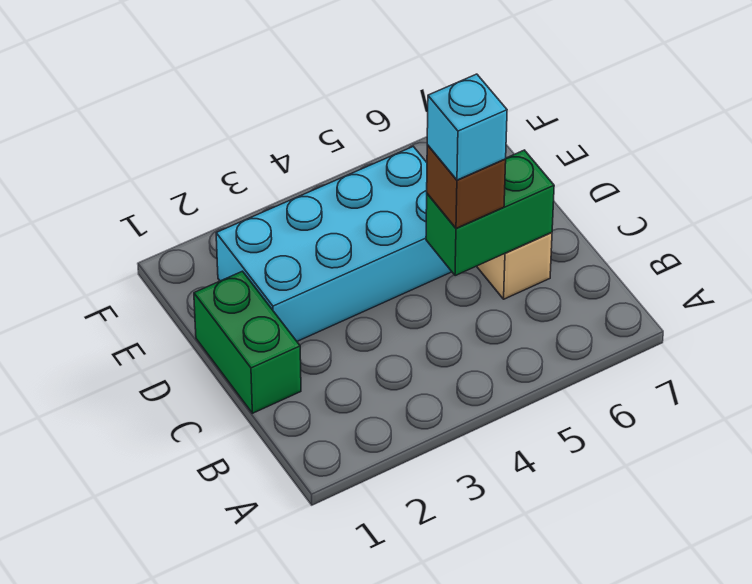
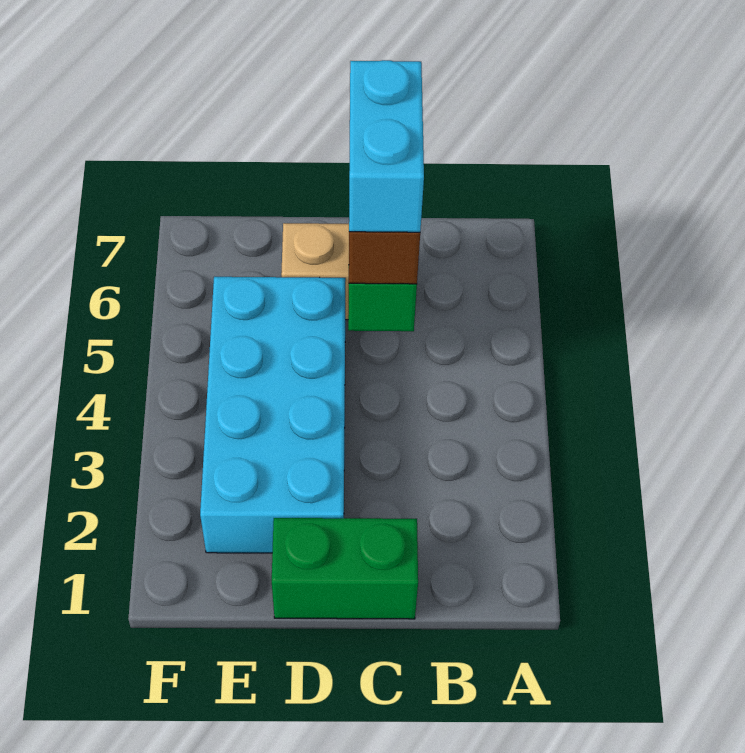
cyan 1x1 brick [427,74,507,180] -> cyan 1x2 brick [349,60,424,232]

